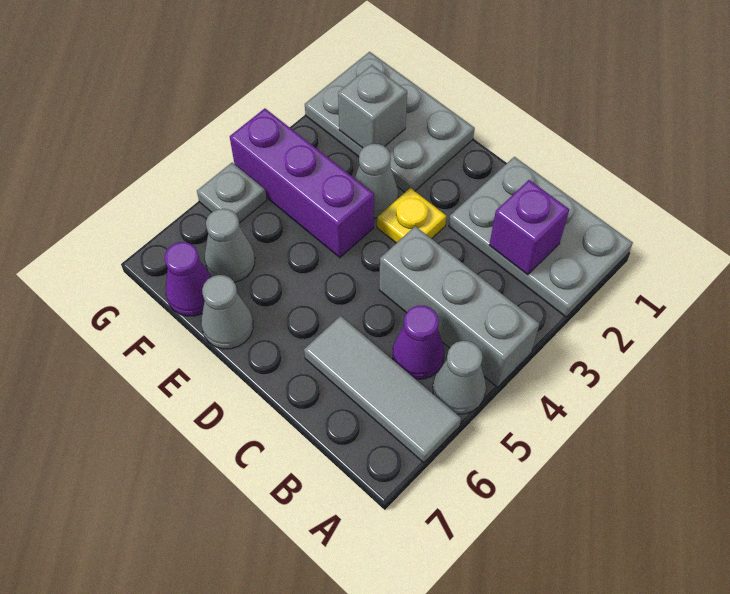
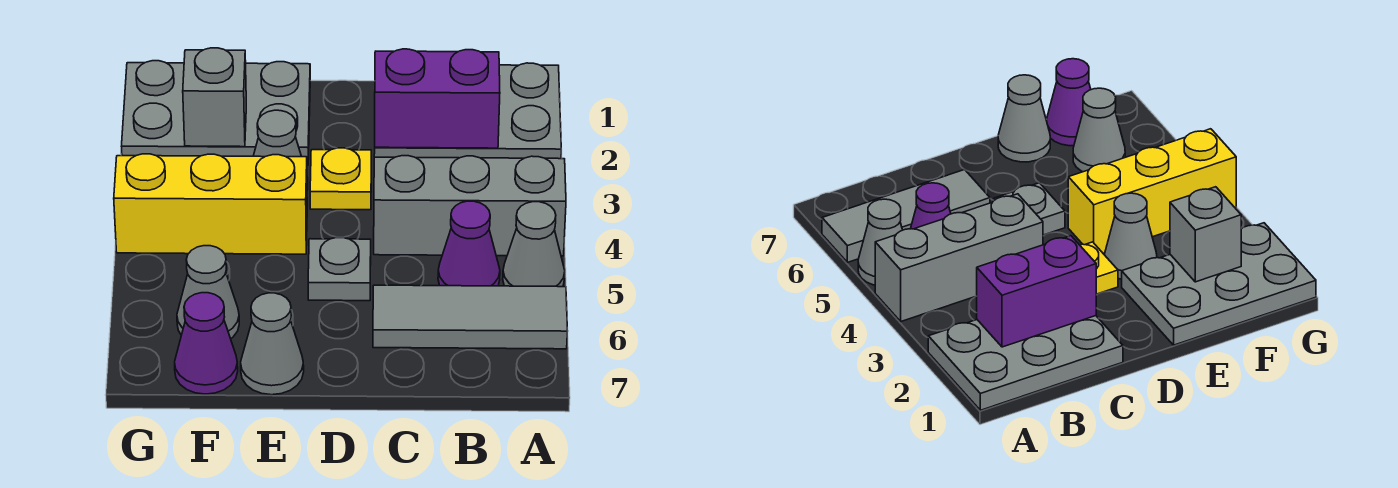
purple 1x1 brick [489,180,569,275] -> purple 1x2 brick [375,49,500,148]
purple 1x3 brick [230,108,374,258] -> yellow 1x3 brick [114,154,307,254]
grey 1x1 plate [197,163,267,223] -> grey 1x1 plate moved to [308,238,371,301]

